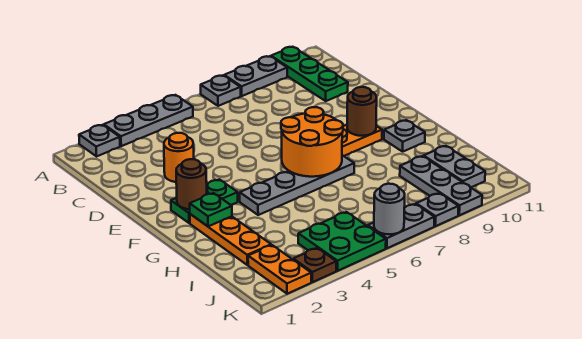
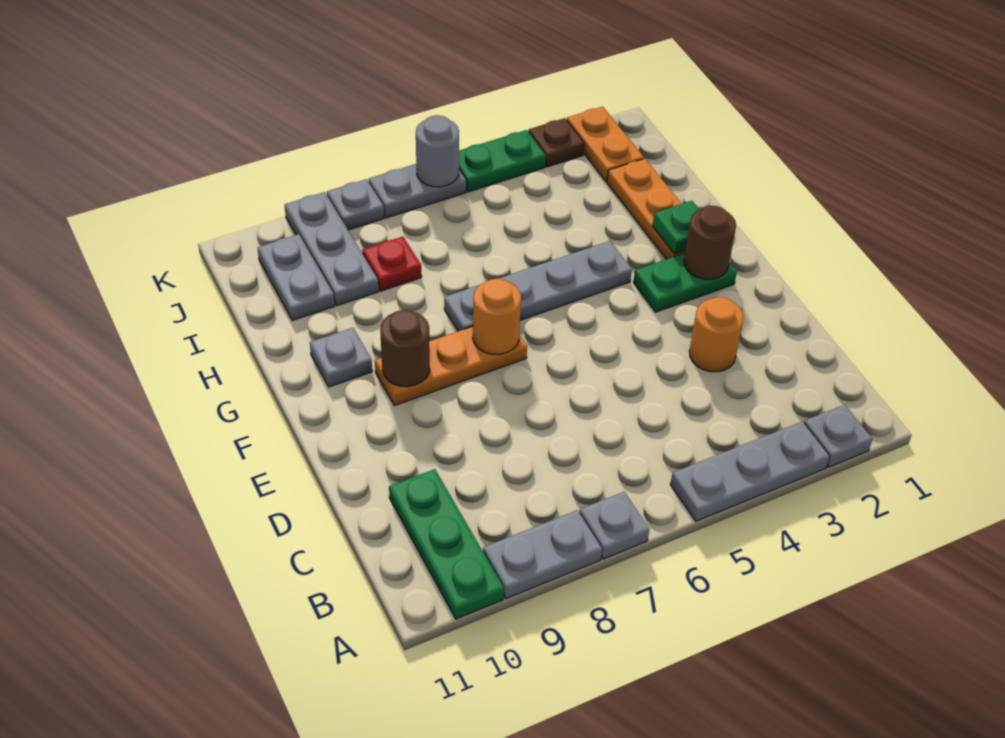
orange 2x2 round brick [281,107,343,177] -> orange 1x1 round brick [473,279,521,354]
none -> red 1x1 plate [362,236,422,291]
green 2x2 plate [298,212,386,271] -> green 1x2 plate [459,130,546,192]

